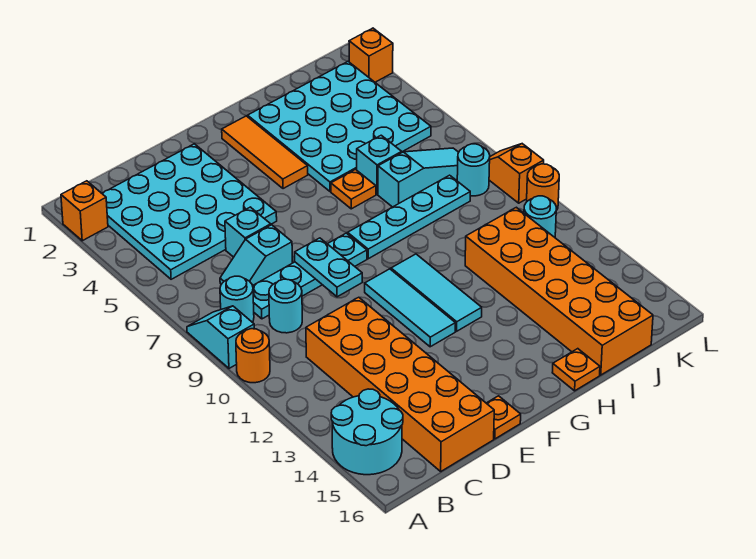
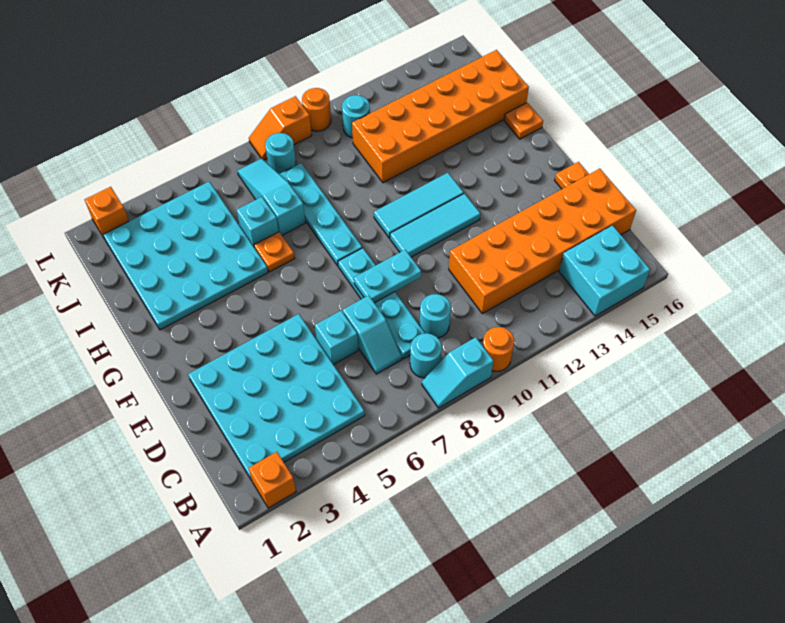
cyan 2x2 round brick [331,389,403,475] -> cyan 2x2 brick [559,225,650,316]
orange 1x3 tile [222,116,308,189] -> none

